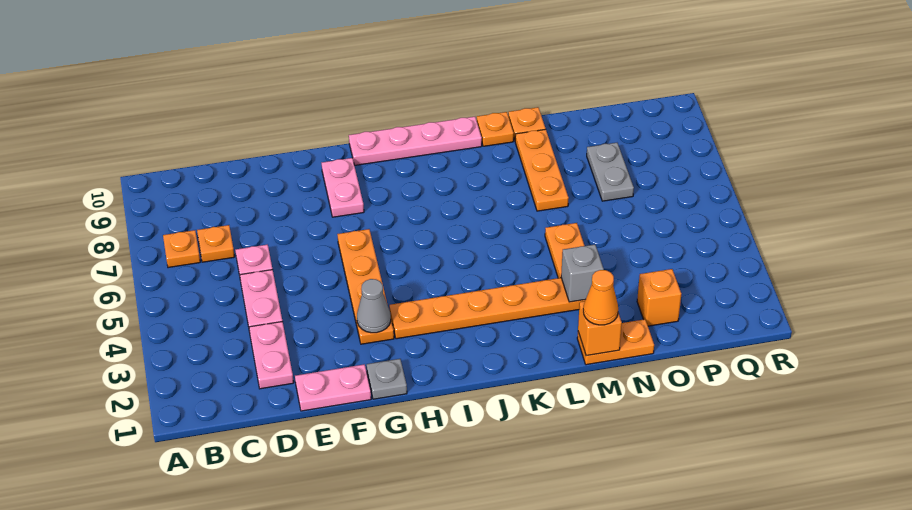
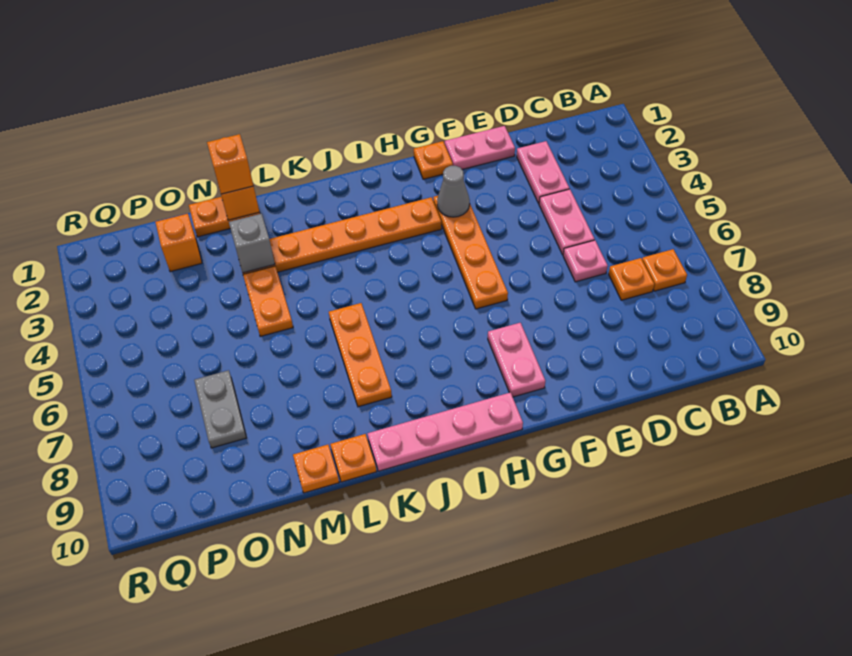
grey 1x1 plate [367,359,407,399] -> orange 1x1 plate [414,141,453,179]
orange 1x1 cone [583,270,618,325] -> orange 1x1 brick [207,134,253,194]
orange 1x3 plate [515,129,569,211] -> orange 1x3 plate moved to [329,303,392,407]

